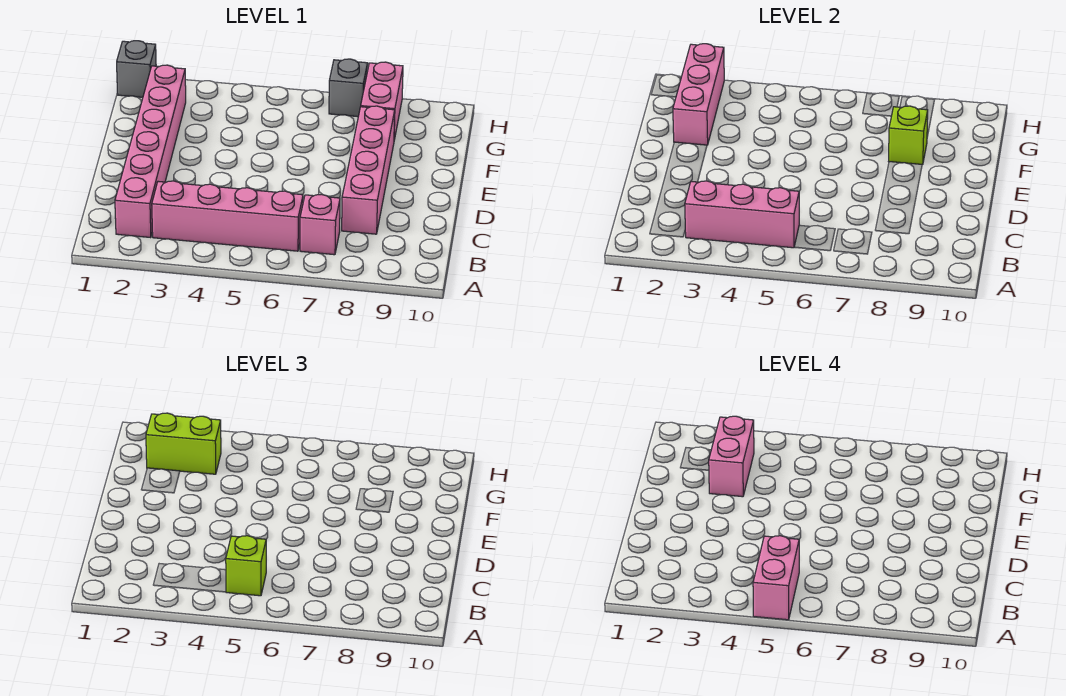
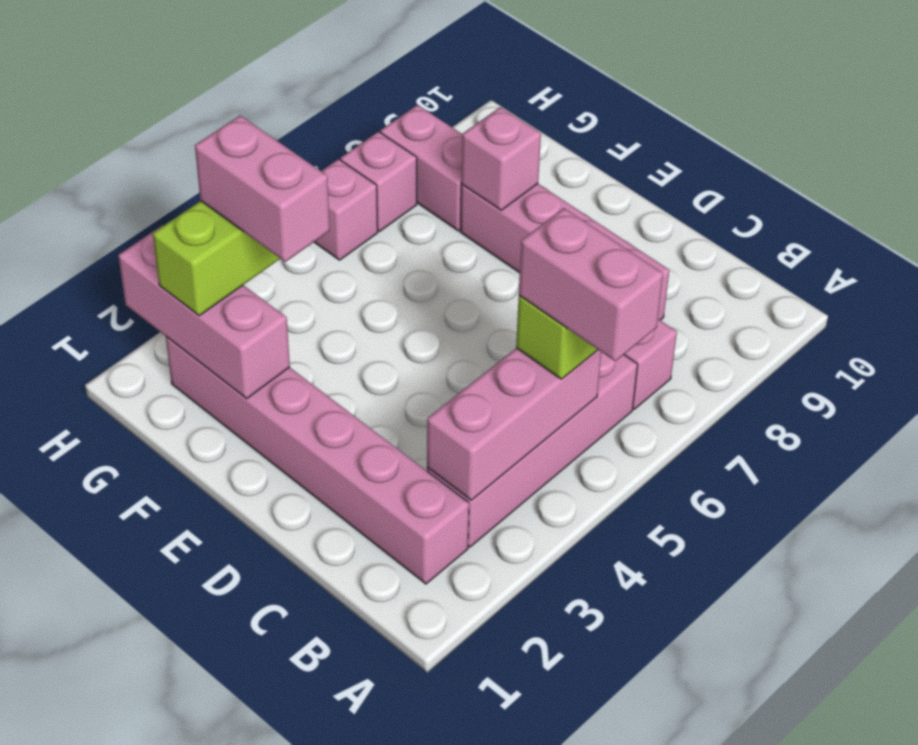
lime 1x1 brick [889,106,928,165] -> pink 1x1 brick [461,107,541,210]
grey 1x1 brick [117,41,156,97] -> none
none -> pink 1x1 brick [314,159,378,260]
grey 1x1 brick [329,59,368,117] -> pink 1x1 brick [341,132,417,232]

